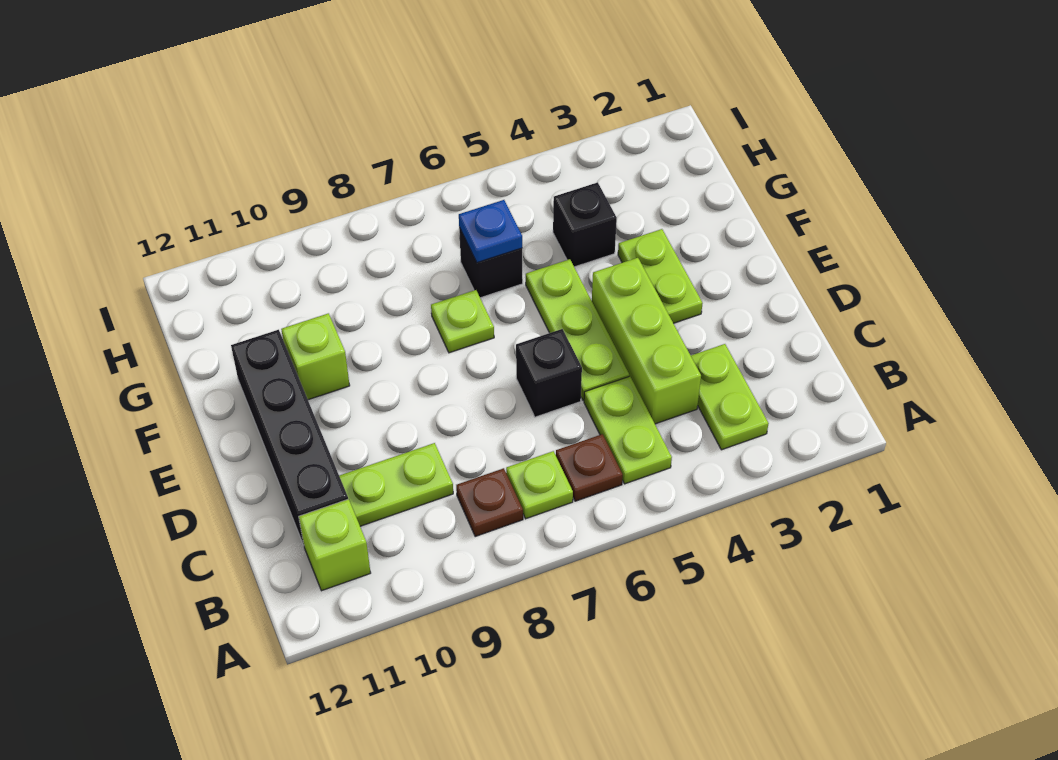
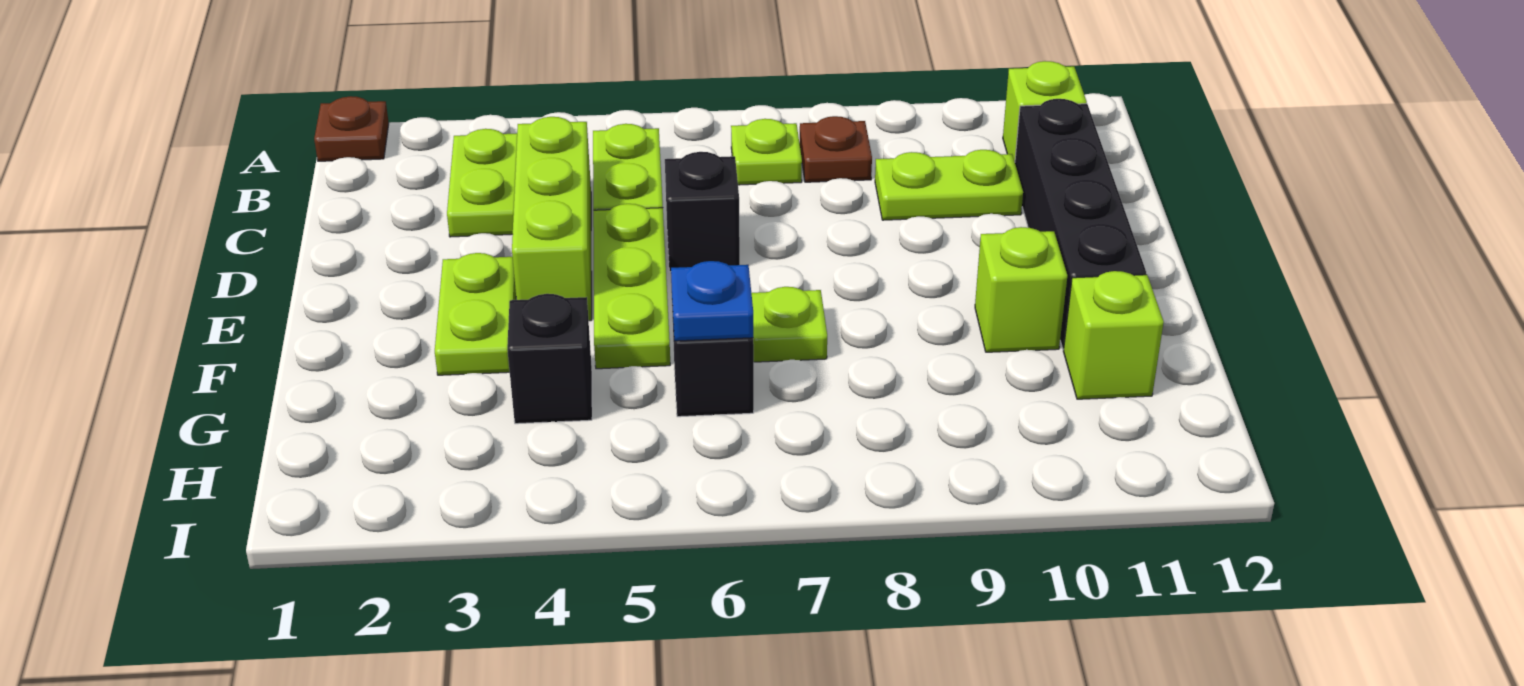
brown 1x1 plate [556,434,623,501] -> brown 1x1 plate moved to [314,96,389,161]
none -> lime 1x1 brick [1063,271,1164,399]

